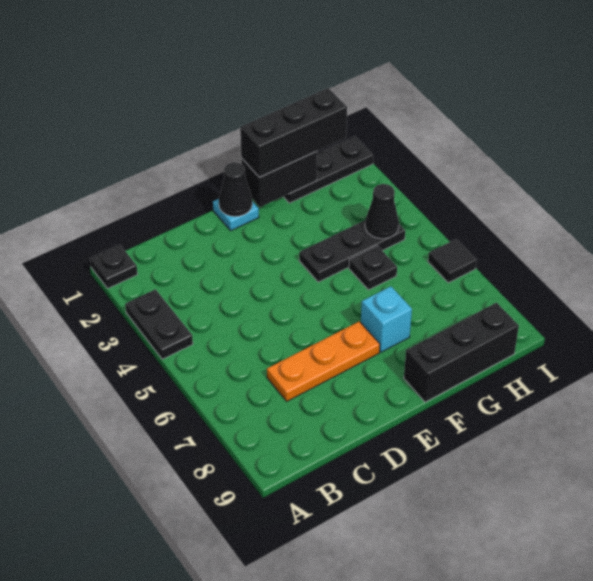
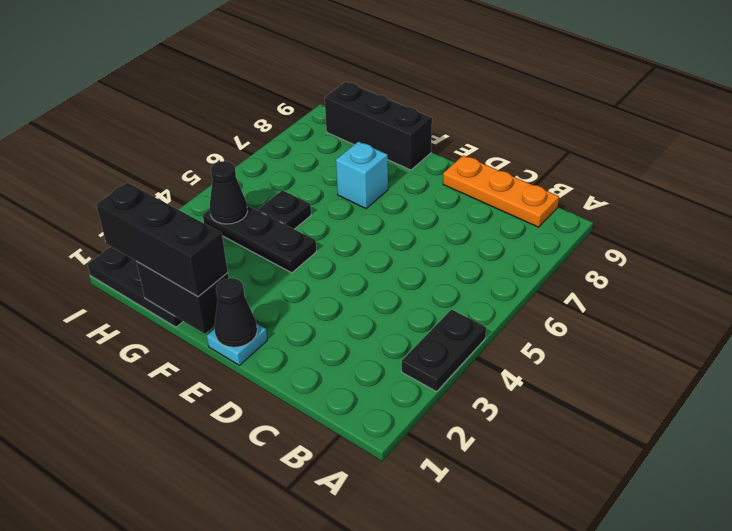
black 1x1 plate [90,244,138,288] -> none
orange 1x3 plate [267,321,380,401] -> orange 1x3 plate moved to [443,155,559,227]
black 1x1 tile [428,239,477,283] -> none

